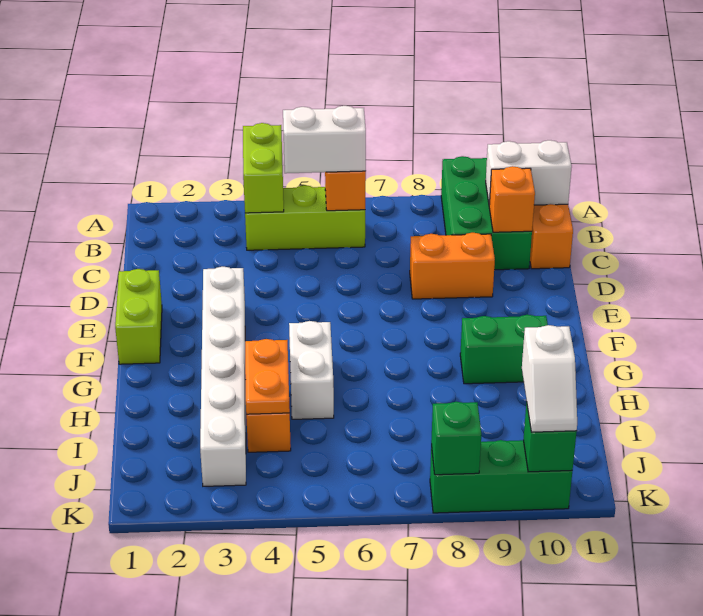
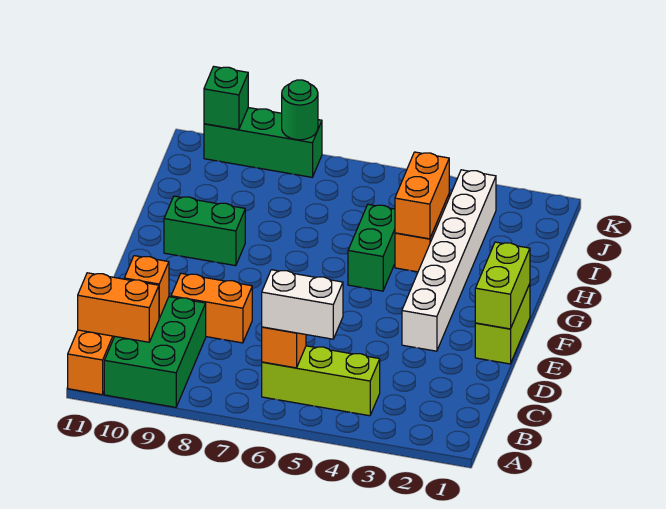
lime 1x2 brick [243,123,284,213] -> lime 1x2 brick moved to [475,242,530,329]
white 1x2 brick [486,140,572,205] -> orange 1x2 brick [78,273,159,342]
white 1x2 brick [289,321,334,419] -> green 1x2 brick [348,204,395,291]
orange 1x2 plate [245,339,290,414] -> orange 1x2 brick [395,152,449,239]
white 1x2 slope [522,325,577,432] -> none
green 1x1 brick [431,402,481,475] -> green 1x1 round brick [282,80,318,140]

